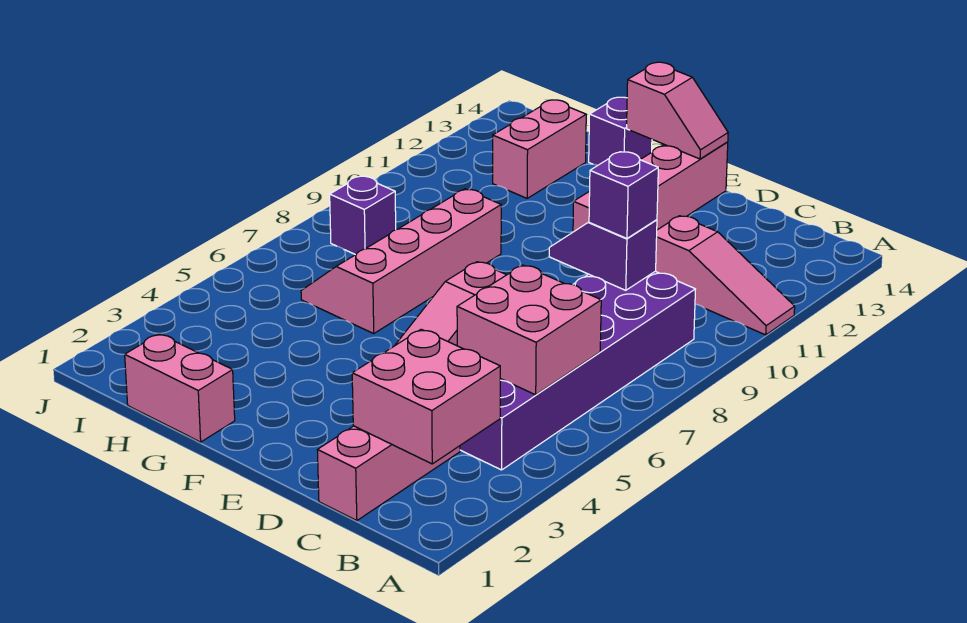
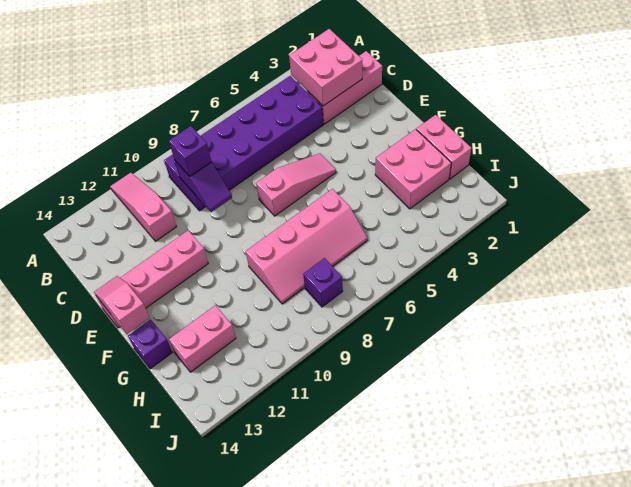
pink 2x2 brick [457,265,601,395] -> pink 2x2 brick moved to [375,129,451,209]

